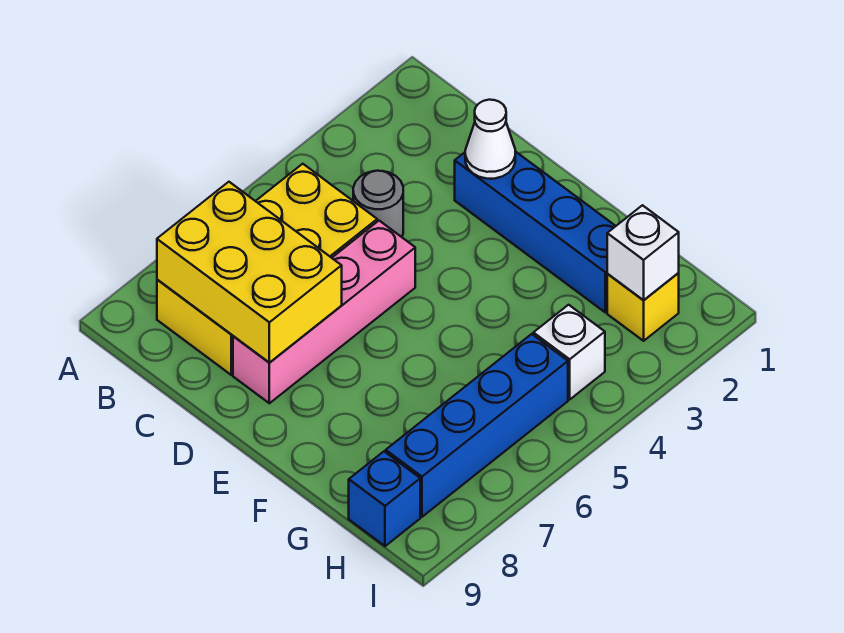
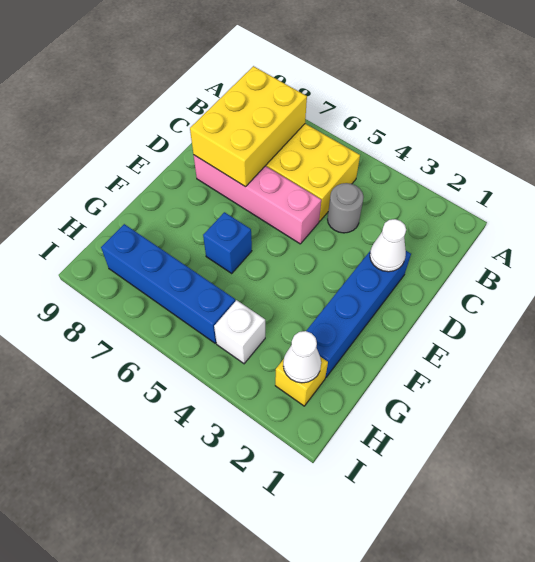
white 1x1 brick [607,205,679,300] -> white 1x1 cone [283,331,321,383]
blue 1x1 brick [349,452,420,546] -> blue 1x1 brick moved to [203,212,252,273]

